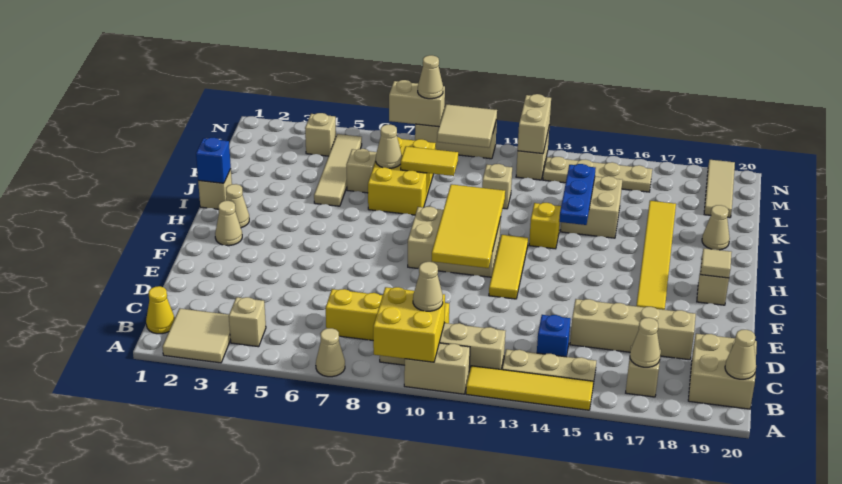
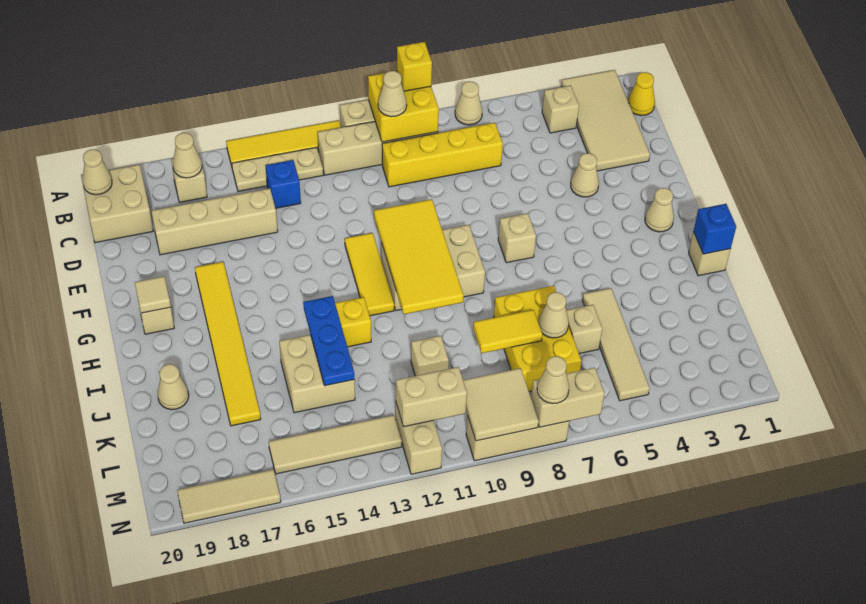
tan 2x2 tile [163,308,230,363] -> tan 2x4 tile [561,70,650,171]
none -> yellow 1x1 brick [397,42,432,91]
tan 1x1 cone [226,184,249,228] -> tan 1x1 cone moved to [571,153,599,197]
tan 1x3 tile [704,160,735,218] -> tan 1x3 tile turned to [177,470,281,523]
tan 1x1 brick [305,113,336,156] -> tan 1x1 brick moved to [498,213,536,263]
tan 1x2 brick [518,94,551,154] -> tan 1x2 brick turned to [396,367,467,427]
tan 1x4 plate [543,157,652,192] -> tan 1x4 tile [269,415,402,474]

